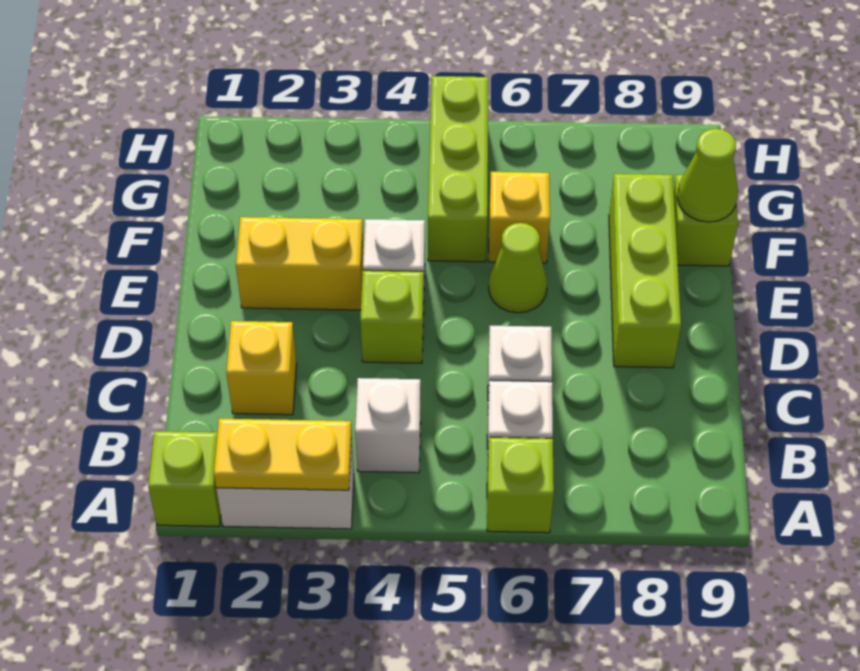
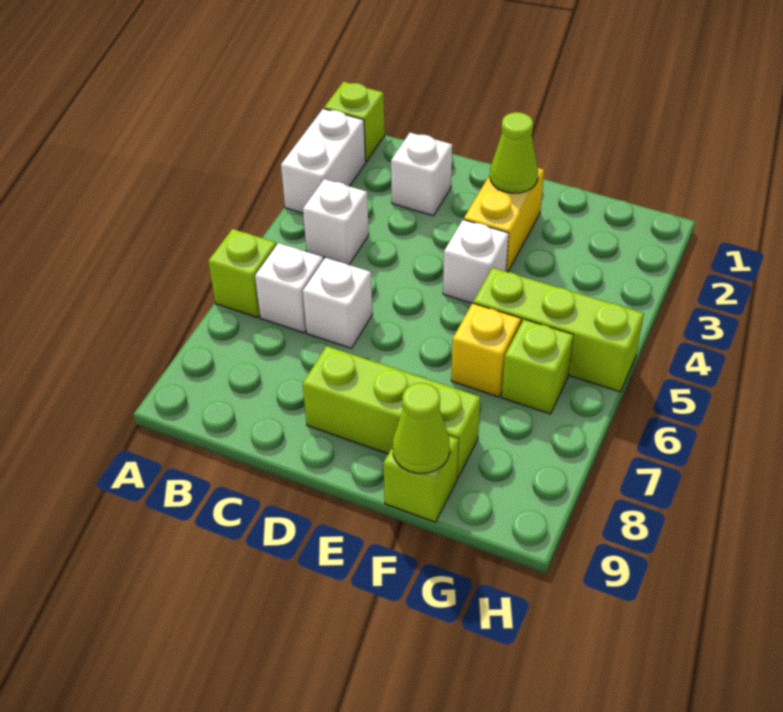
yellow 1x2 plate [214,419,352,490] -> none
yellow 1x1 brick [226,321,297,415] -> white 1x1 brick [391,133,452,216]
lime 1x1 brick [360,270,424,363] -> lime 1x1 brick moved to [502,319,573,414]
lime 1x1 cone [489,223,547,313] -> lime 1x1 cone moved to [490,112,538,193]

